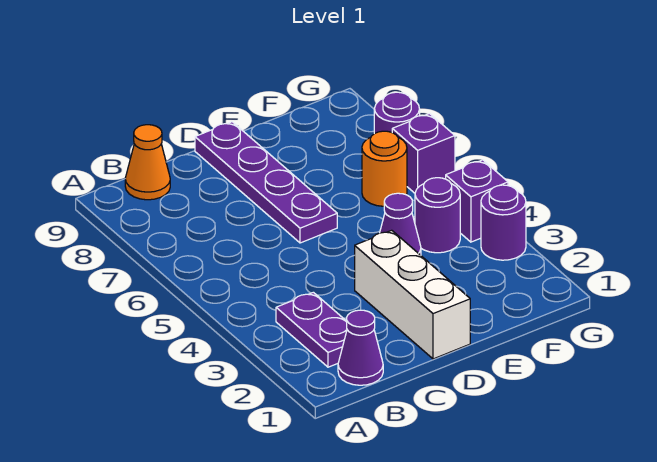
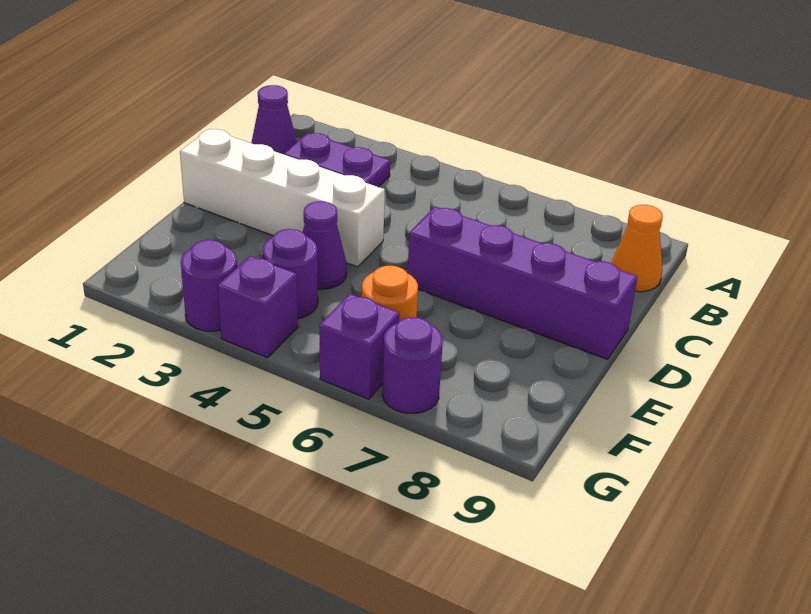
white 1x3 brick [355,230,470,359] -> white 1x4 brick [180,129,385,267]
purple 1x4 plate [195,122,337,243] -> purple 1x4 brick [408,207,638,359]

